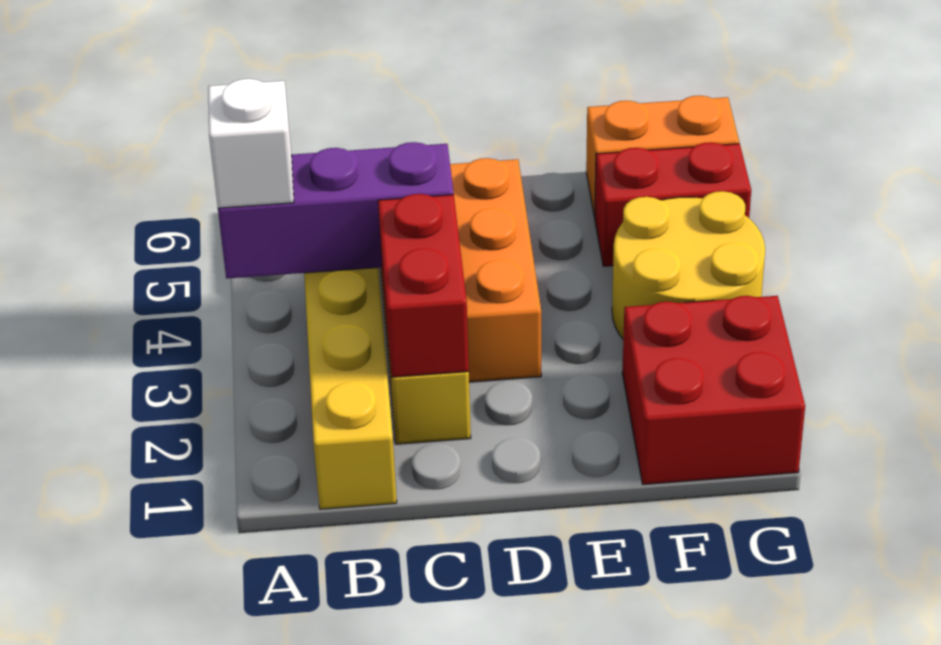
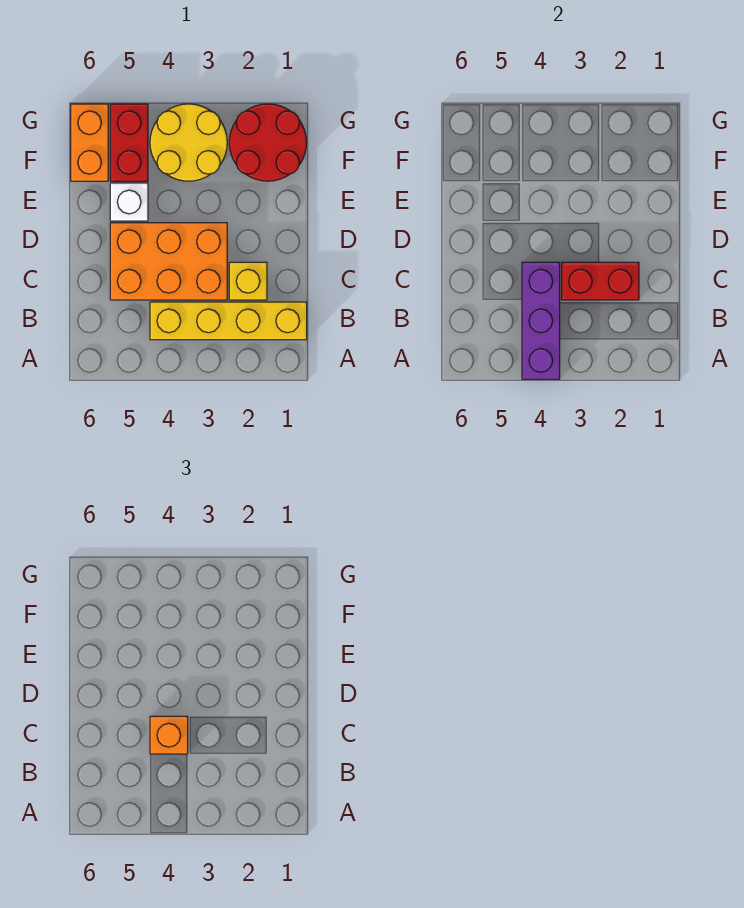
white 1x1 brick [208,79,294,208] -> white 1x1 brick moved to [110,183,148,221]
none -> orange 1x1 brick [150,716,188,754]
red 2x2 brick [622,296,805,484] -> red 2x2 round brick [229,104,307,181]

